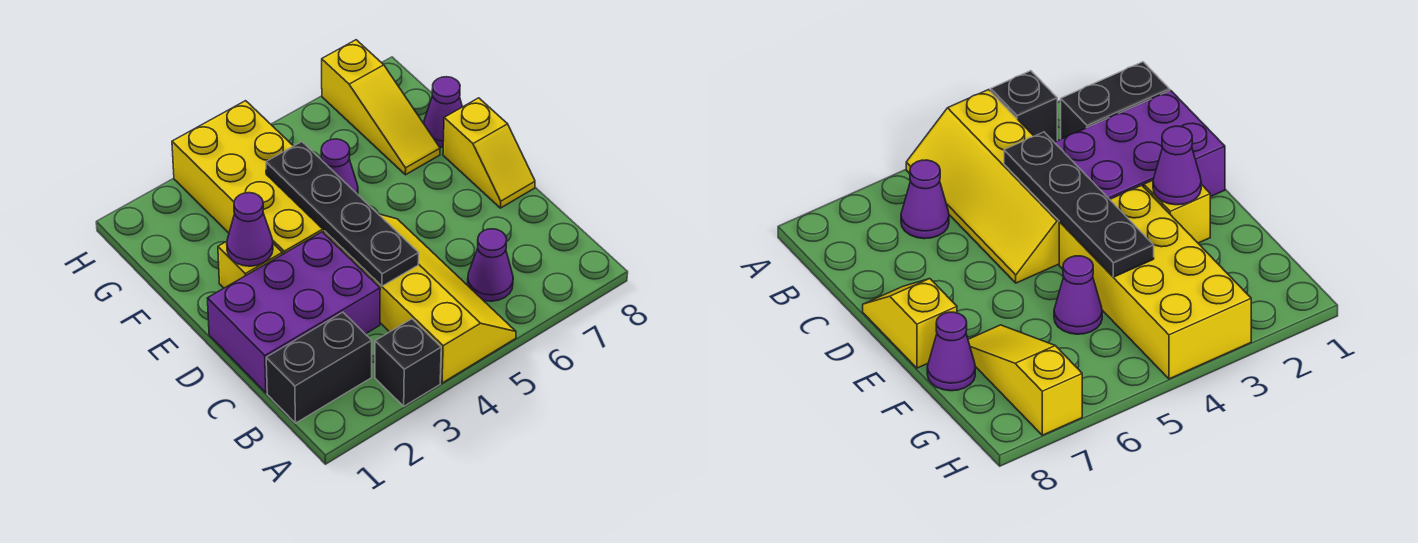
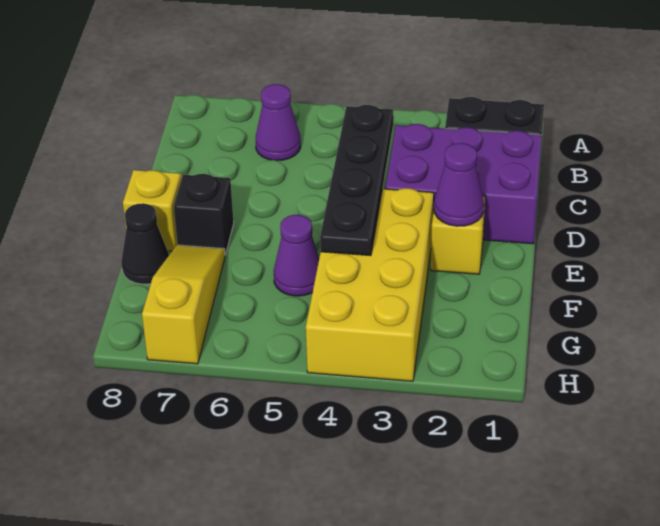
black 1x1 brick [375,319,441,406] -> black 1x1 brick moved to [174,174,234,255]
yellow 2x4 slope [324,214,516,383] -> none
purple 1x1 cone [424,77,462,147] -> black 1x1 cone [121,203,169,284]

